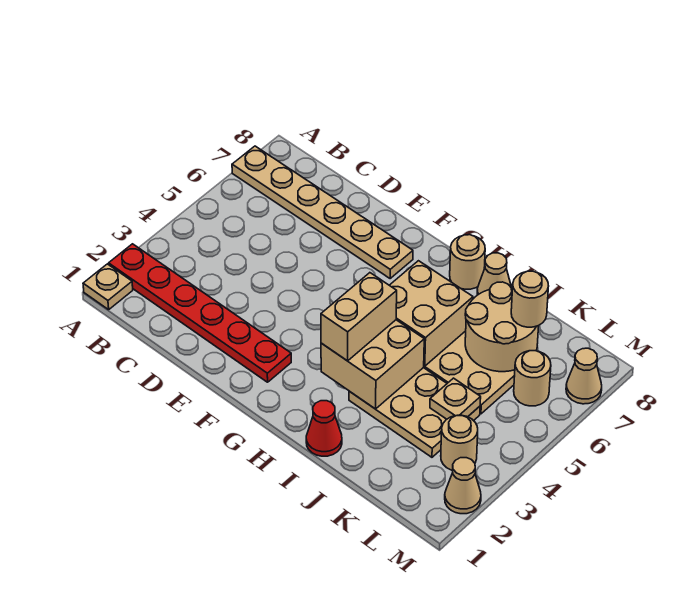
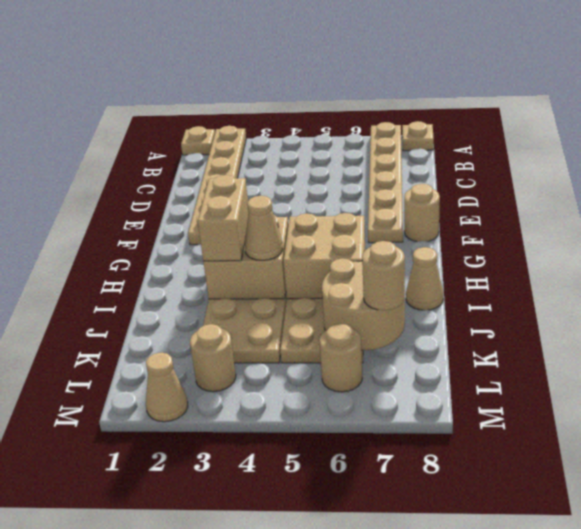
red 1x6 plate [109,244,291,382] -> tan 1x6 plate [188,126,246,245]
tan 1x2 brick [321,273,397,361] -> tan 1x2 brick turned to [198,175,249,261]
tan 1x1 round brick [450,235,485,289] -> tan 1x1 round brick moved to [404,184,440,242]
red 1x1 cone [306,401,342,456] -> none
tan 1x1 plate [430,378,481,419] -> tan 1x1 plate moved to [402,121,434,151]
tan 1x1 cone [566,348,602,404] -> tan 1x1 cone moved to [245,196,283,260]

